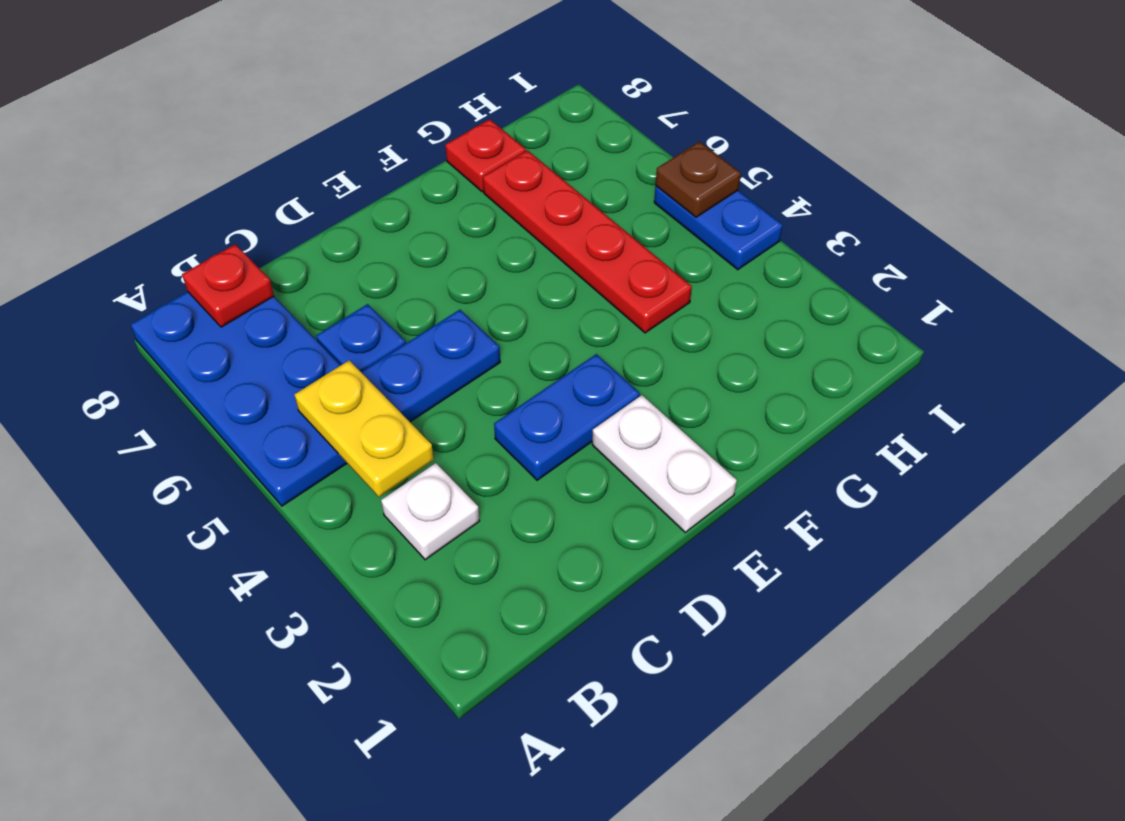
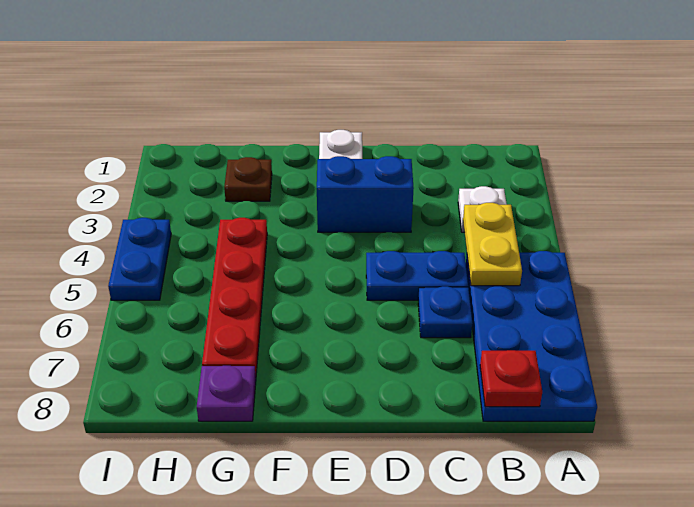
blue 1x2 plate [494,354,640,480] -> blue 1x2 brick [317,156,414,232]
red 1x1 plate [445,119,526,192] -> purple 1x1 plate [197,366,256,421]
brown 1x1 plate [656,142,741,217] -> brown 1x1 plate moved to [224,157,272,201]

